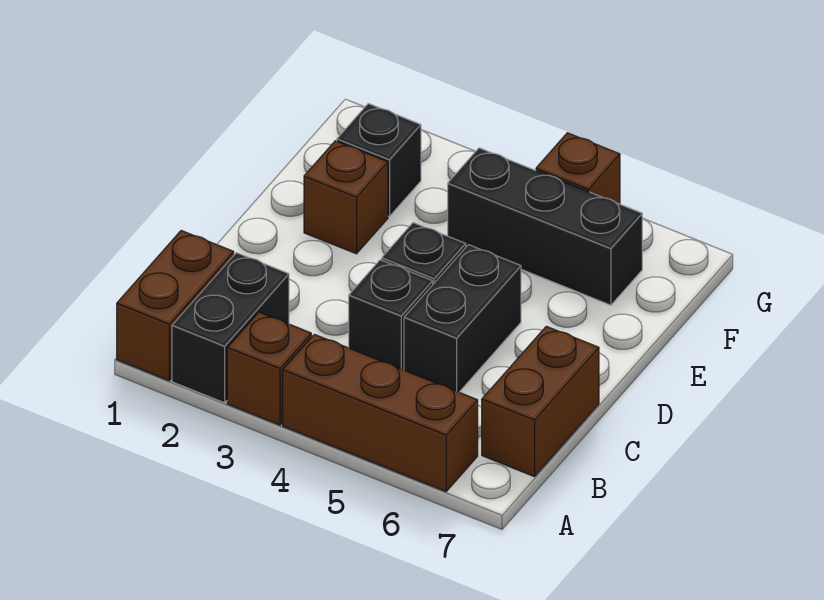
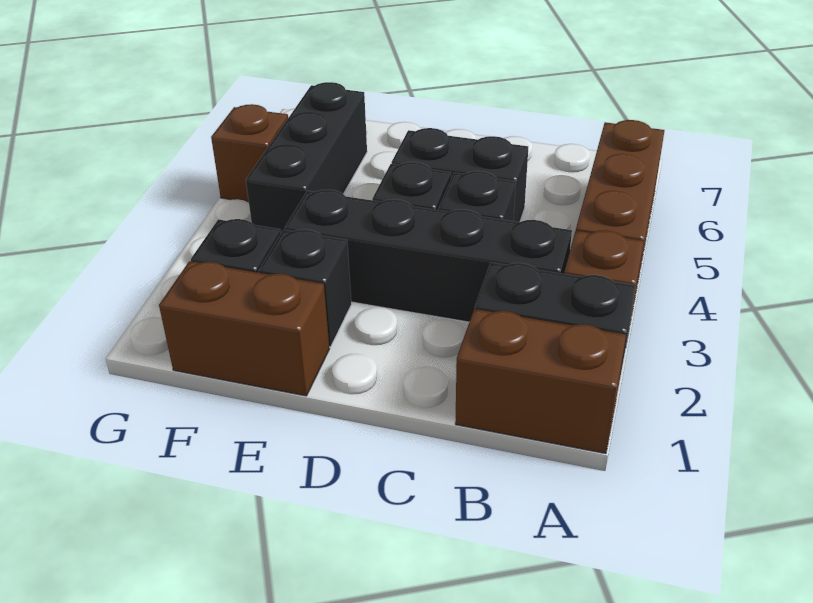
none -> black 1x4 brick [285,190,572,322]
brown 1x2 brick [482,326,599,477] -> brown 1x2 brick moved to [159,261,330,396]
brown 1x1 brick [304,141,388,254] -> black 1x1 brick [259,230,351,347]

